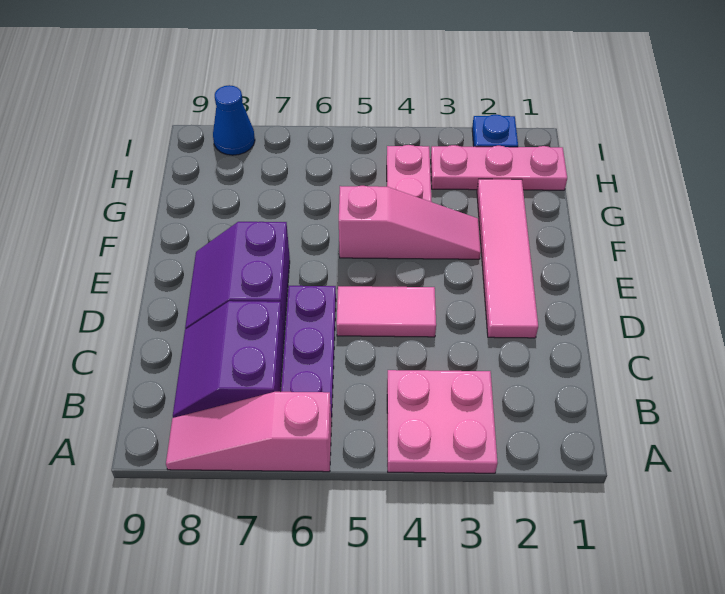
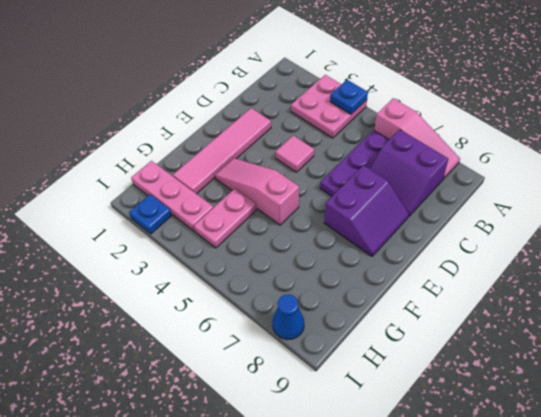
none -> blue 1x1 plate [330,80,368,114]
purple 2x2 slope [173,301,284,418] -> purple 2x2 slope turned to [370,129,448,216]
pink 1x2 tile [337,286,436,337] -> pink 1x1 tile [275,135,314,172]

